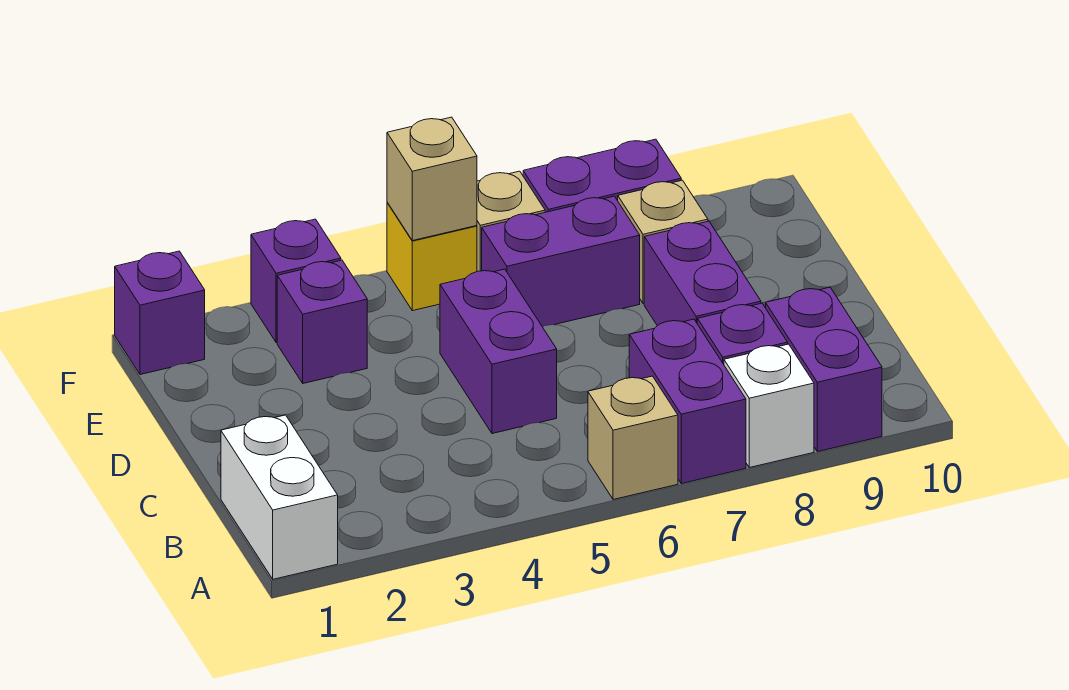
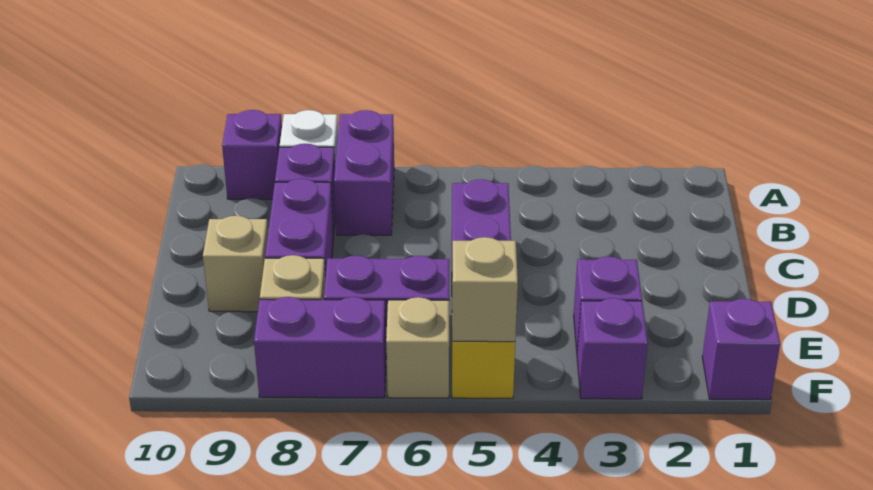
white 1x2 brick [221,415,338,579] -> none
tan 1x1 brick [588,376,678,500] -> tan 1x1 brick moved to [203,216,268,312]
purple 1x2 brick [766,287,882,452] -> purple 1x1 brick [222,110,282,199]

